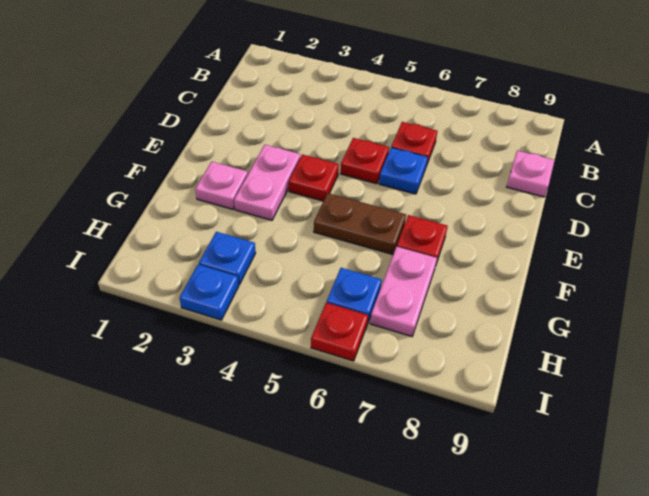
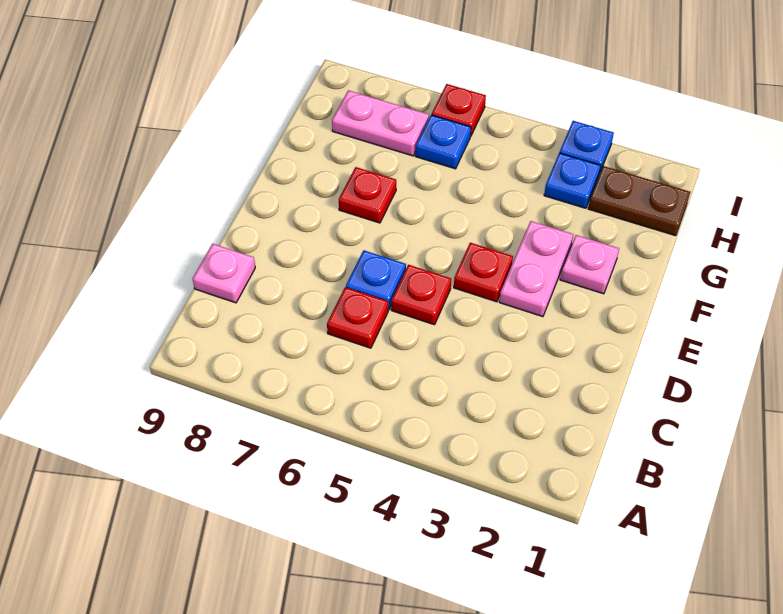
brown 1x2 plate [314,193,406,254] -> brown 1x2 plate moved to [588,166,690,236]
pink 1x2 plate [370,247,437,336] -> pink 1x2 plate turned to [332,90,429,156]

